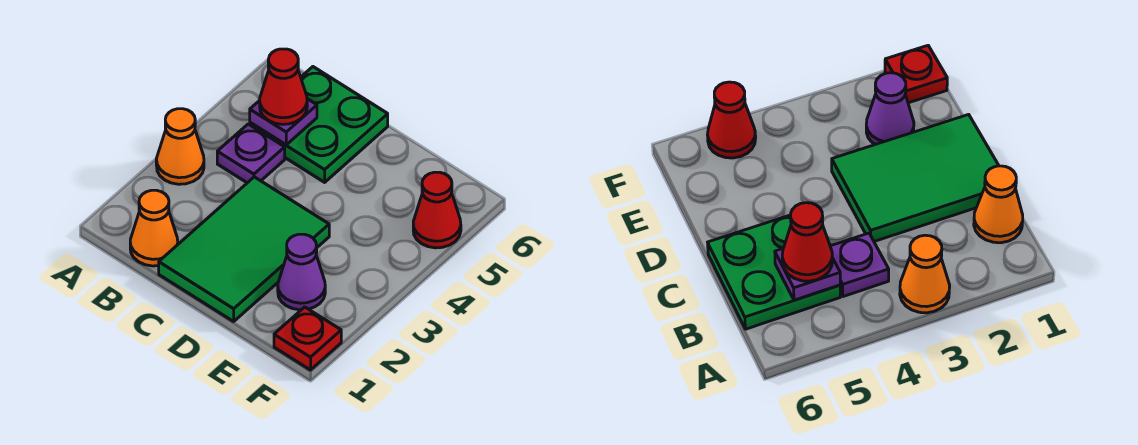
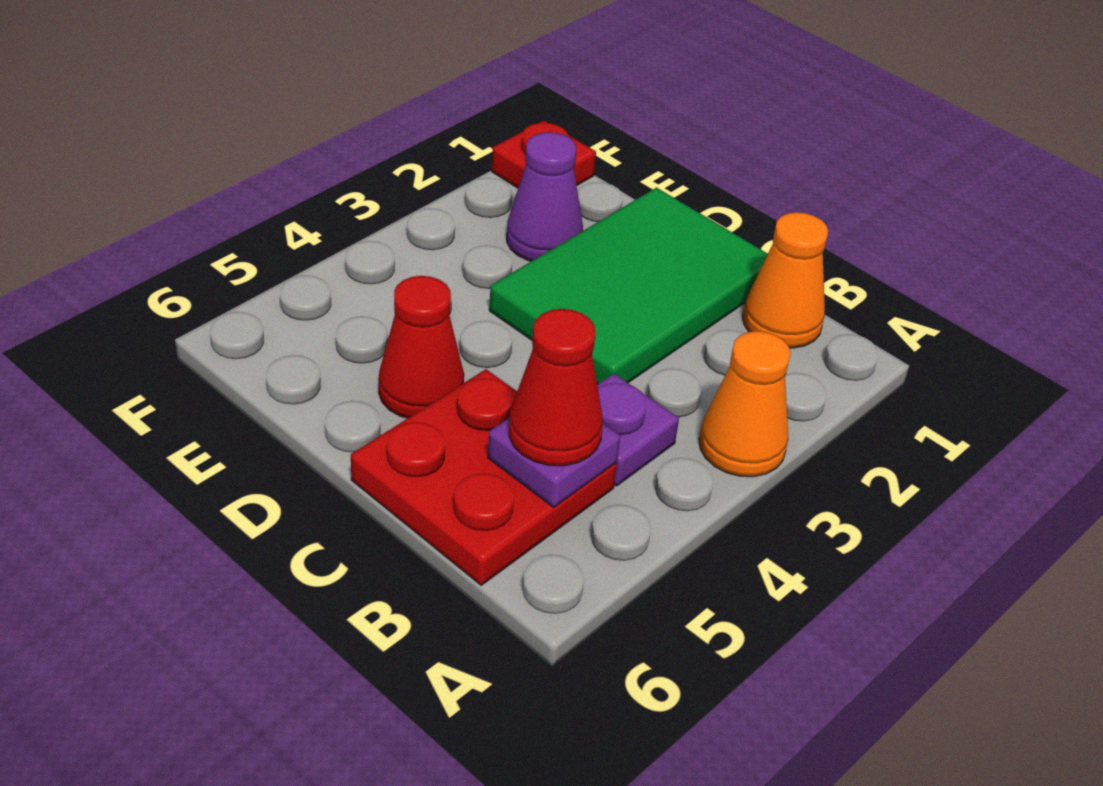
green 2x2 plate [250,67,388,182] -> red 2x2 plate [351,369,617,585]
red 1x1 cone [413,172,461,248] -> red 1x1 cone moved to [379,276,464,418]

